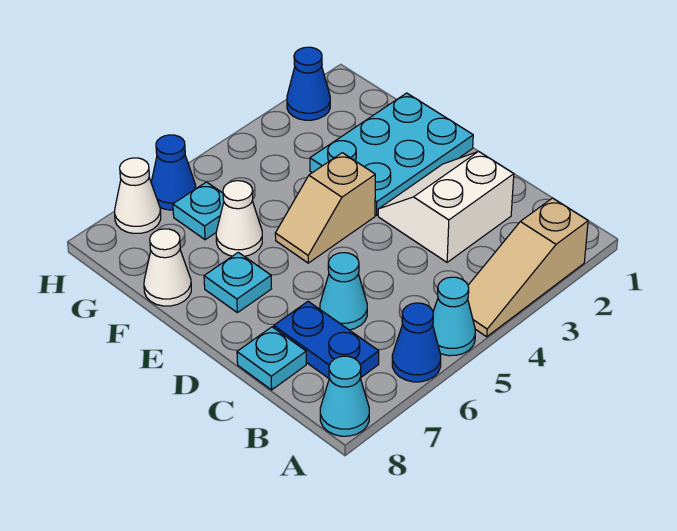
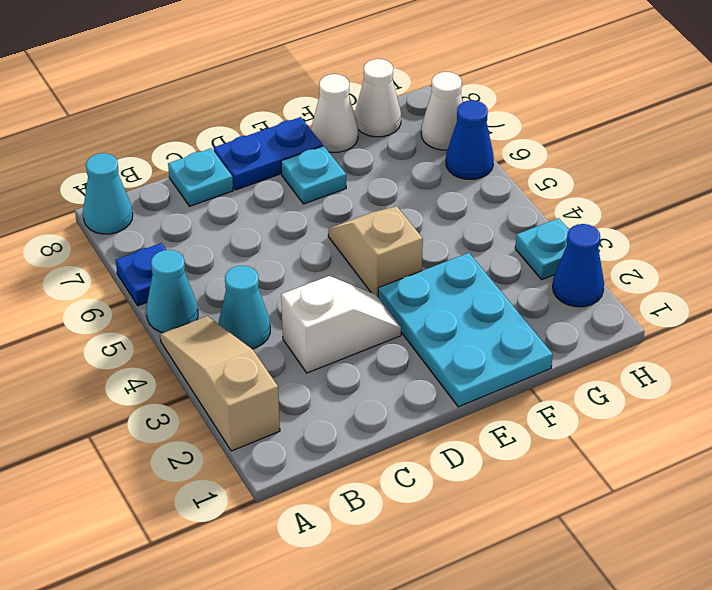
blue 1x1 cone [392,303,441,382] -> blue 1x1 plate [116,243,166,306]
blue 1x2 plate [274,301,379,378] -> blue 1x2 plate moved to [214,117,323,190]
white 2x2 slope [378,151,514,262] -> white 1x2 slope [281,276,401,373]
cyan 1x1 cone [320,253,367,330] -> cyan 1x1 cone moved to [219,266,270,349]
white 1x1 cone [216,181,262,256] -> white 1x1 cone moved to [355,59,401,137]
cyan 1x1 plate [173,182,224,240] -> cyan 1x1 plate moved to [515,218,569,280]

